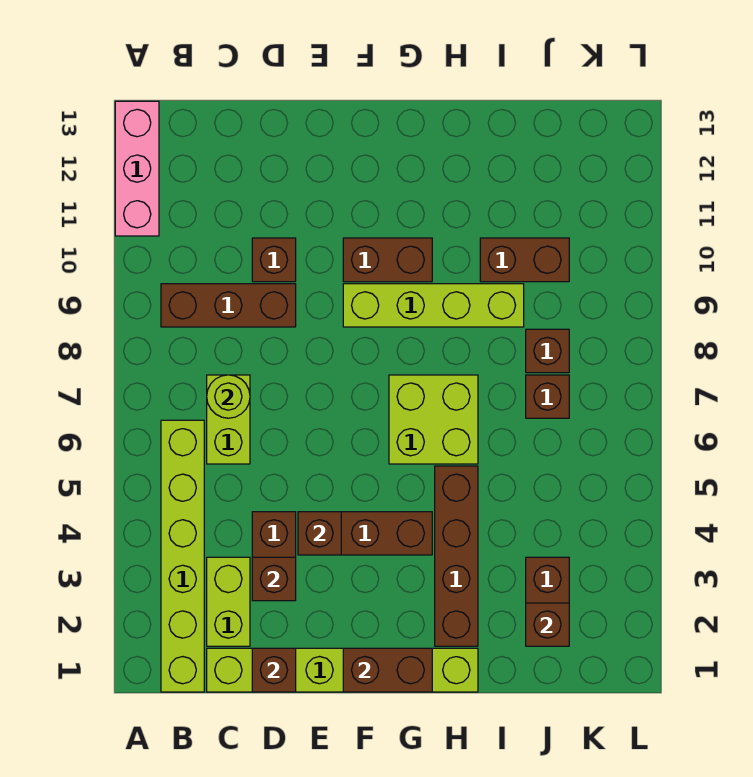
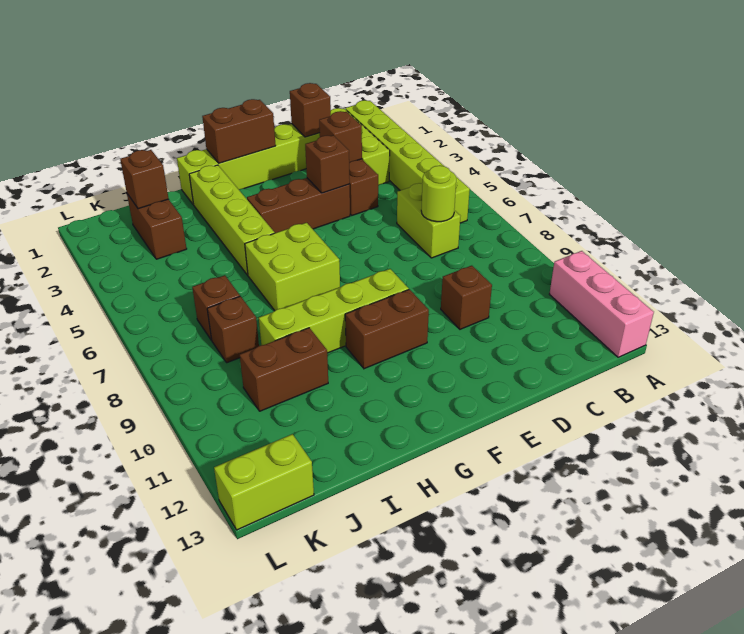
brown 1x3 brick [161,284,296,327] -> none
brown 1x4 brick [435,466,478,646] -> lime 1x4 brick [189,165,275,275]
none -> lime 1x2 brick [214,434,314,530]

